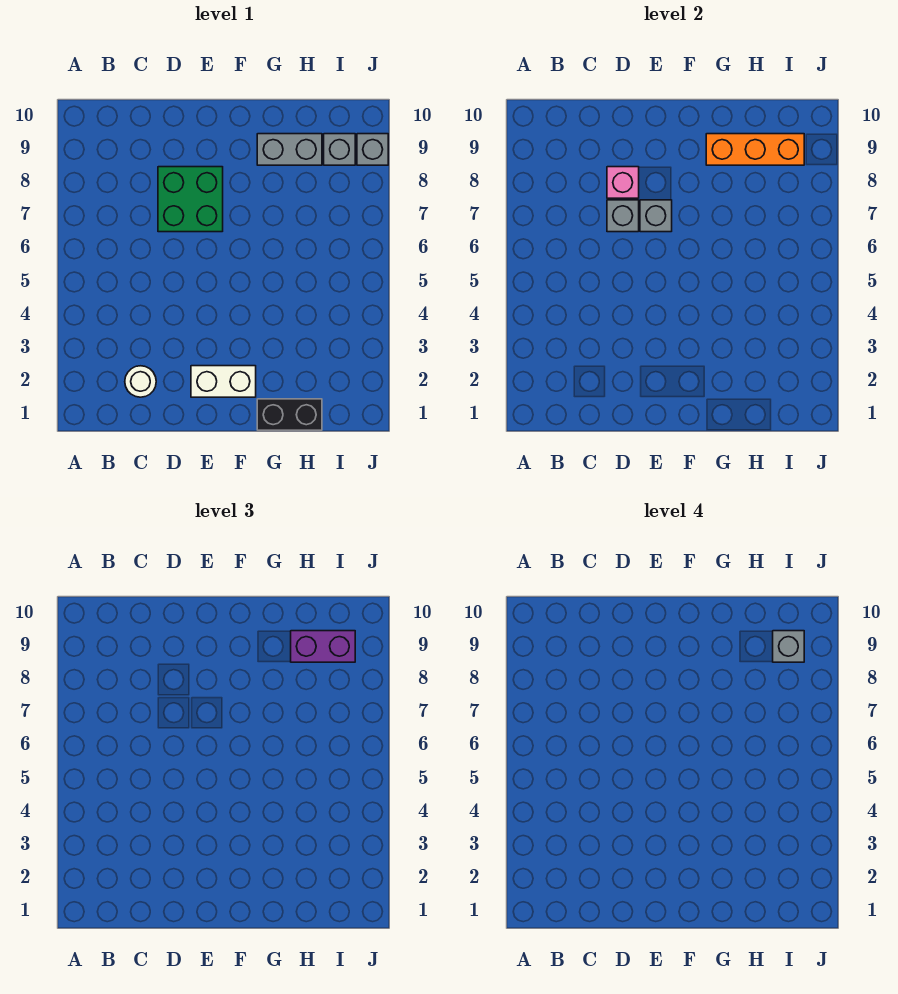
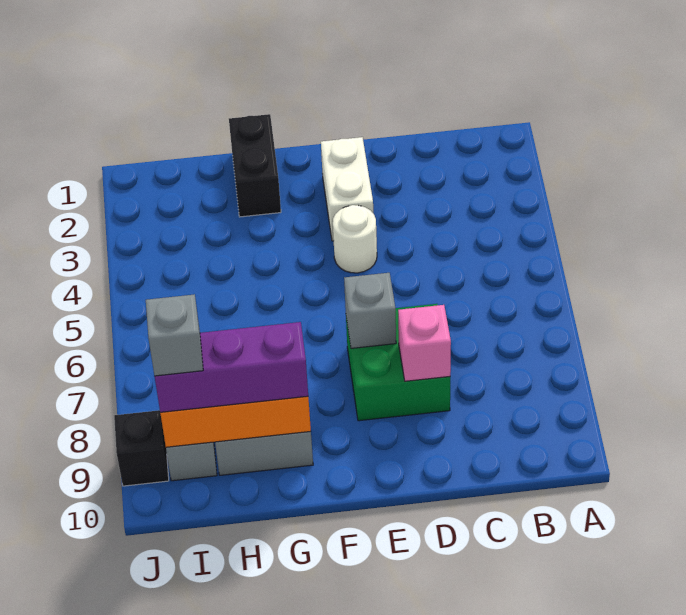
white 1x1 round brick [125,366,156,397] -> white 1x1 round brick moved to [333,205,377,273]
grey 1x1 brick [607,200,639,232] -> none
white 1x2 brick [191,366,256,397] -> white 1x2 brick turned to [321,137,373,241]
black 1x2 brick [257,399,322,430] -> black 1x2 brick turned to [229,114,281,217]
purple 1x2 brick [291,631,355,662] -> purple 1x3 brick [155,322,308,412]
grey 1x1 brick [357,134,388,165] -> black 1x1 brick [114,410,169,486]

